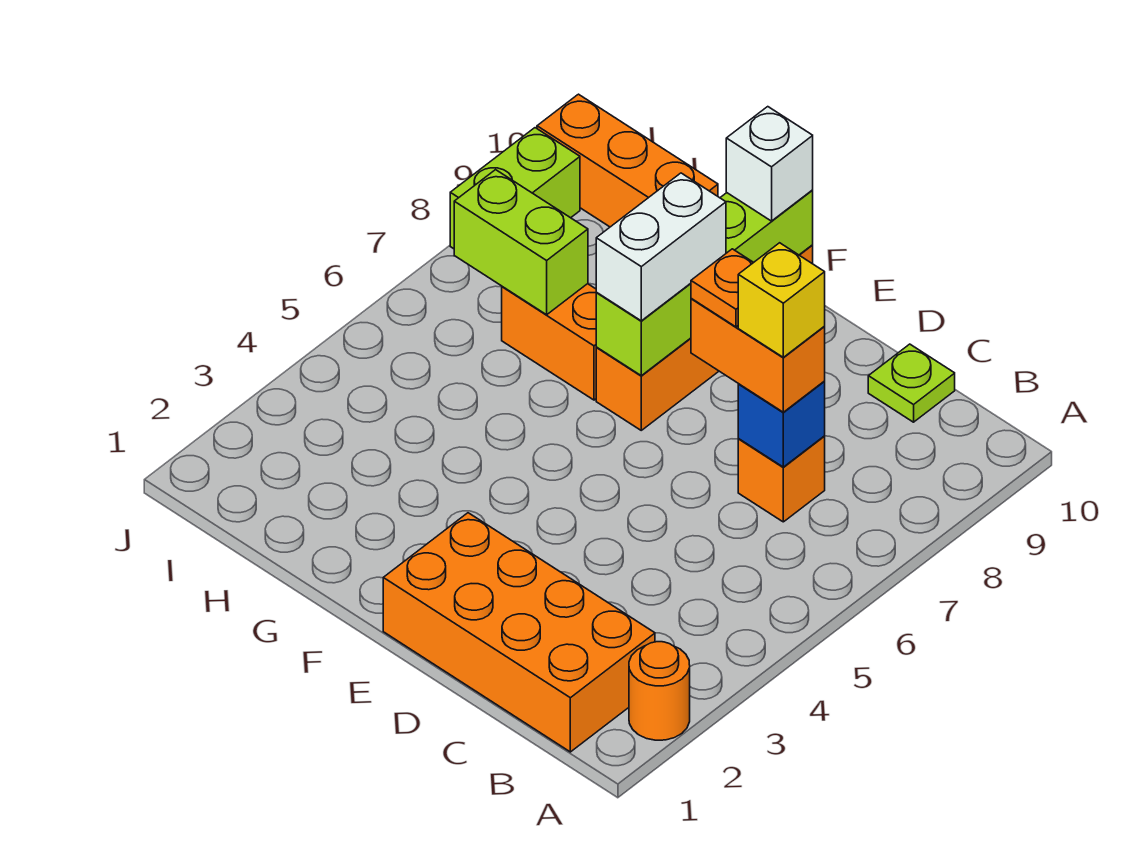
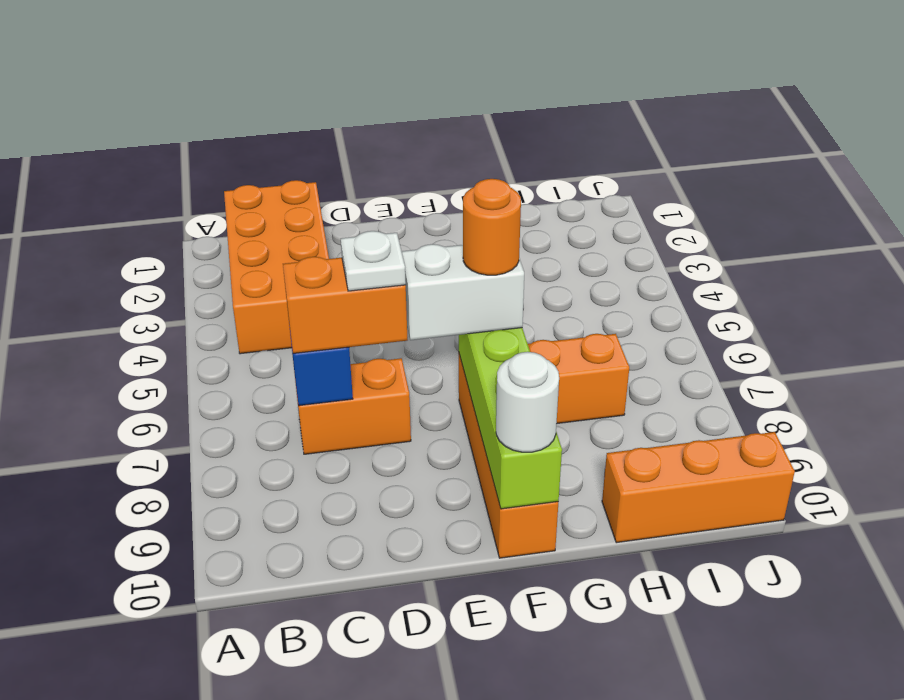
orange 1x1 round brick [629,642,690,740] -> orange 1x1 round brick moved to [463,179,521,275]
orange 2x4 brick [383,513,655,752] -> orange 2x4 brick turned to [224,180,329,354]
orange 1x1 brick [738,436,825,522] -> orange 1x2 brick [295,358,411,454]
yellow 1x1 brick [738,243,825,357] -> none
lime 1x1 plate [868,344,955,422] -> none
orange 1x1 plate [691,249,754,327] -> white 1x1 plate [341,231,406,291]
white 1x2 brick [596,173,726,321] -> white 1x2 brick turned to [402,244,524,340]
white 1x1 brick [726,107,813,221] -> white 1x1 round brick [496,352,559,452]
lime 1x2 brick [454,170,588,315] -> none
lime 1x2 brick [450,128,580,249] -> none

